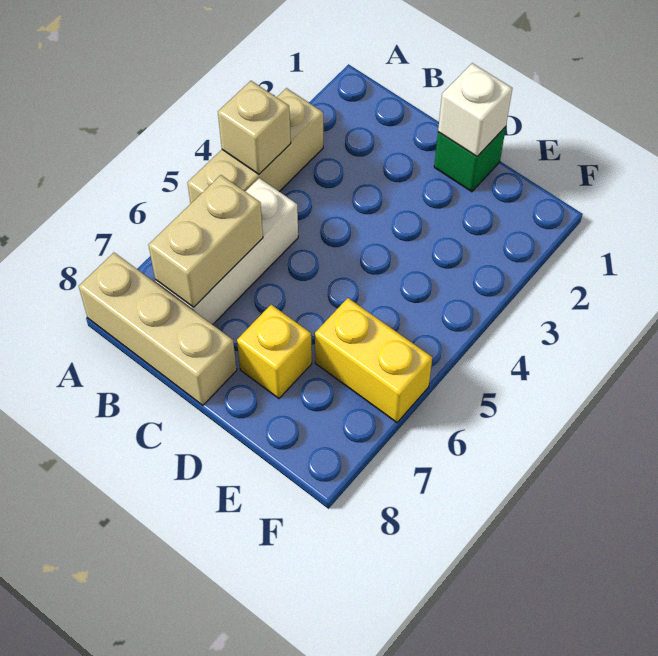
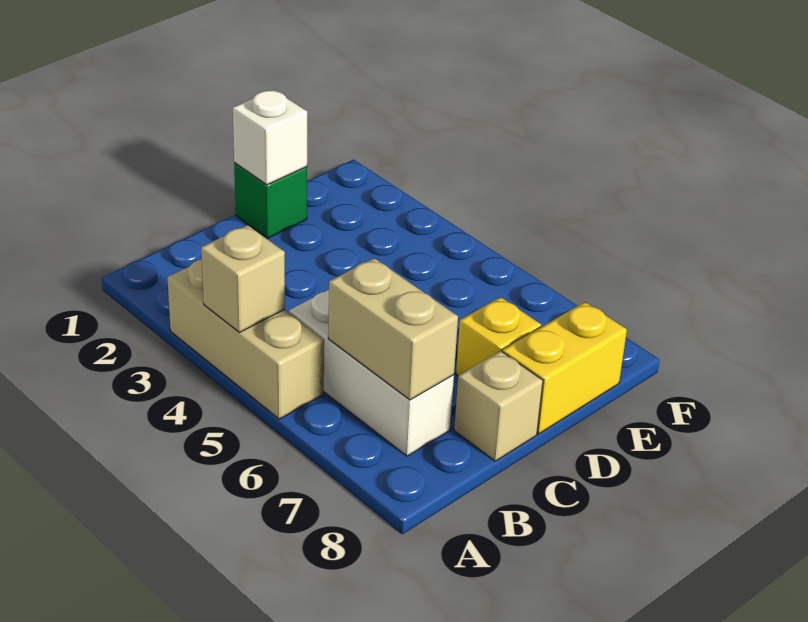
tan 1x3 brick [79,253,237,405] -> tan 1x1 brick [454,351,543,461]
yellow 1x2 brick [315,298,432,422] -> yellow 1x2 brick moved to [503,302,627,434]

